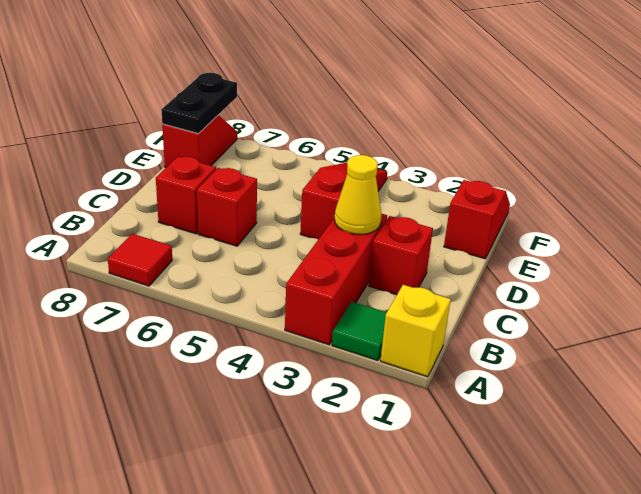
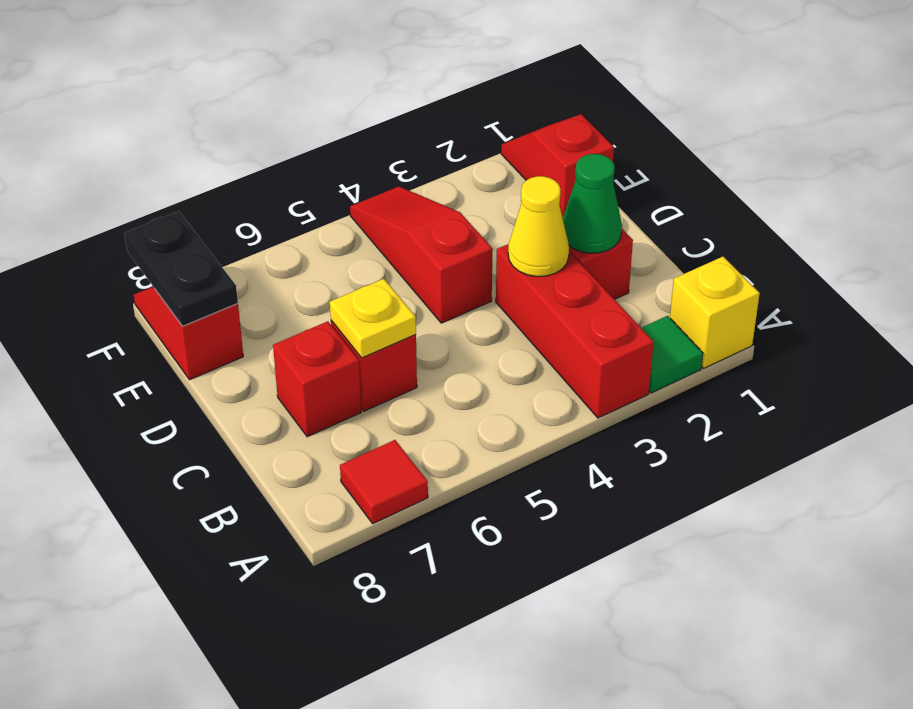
none -> green 1x1 cone [563,154,622,253]
none -> yellow 1x1 plate [330,279,416,358]

